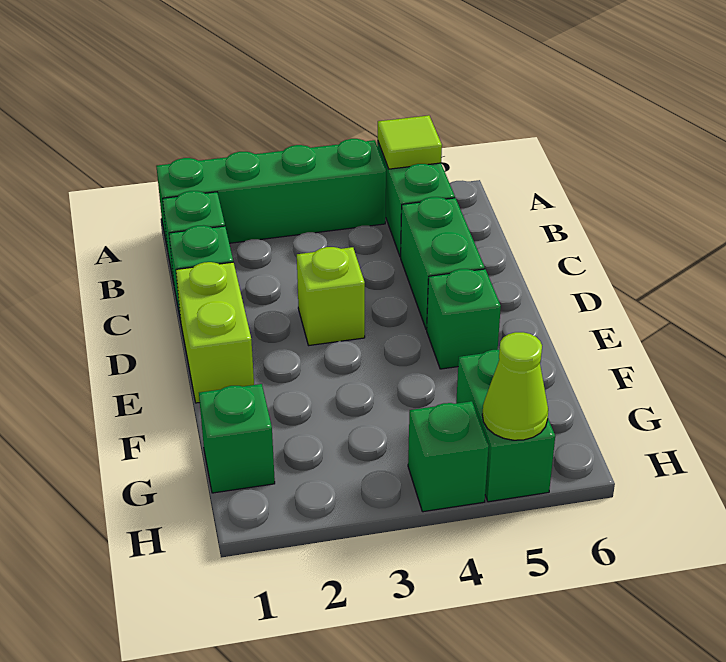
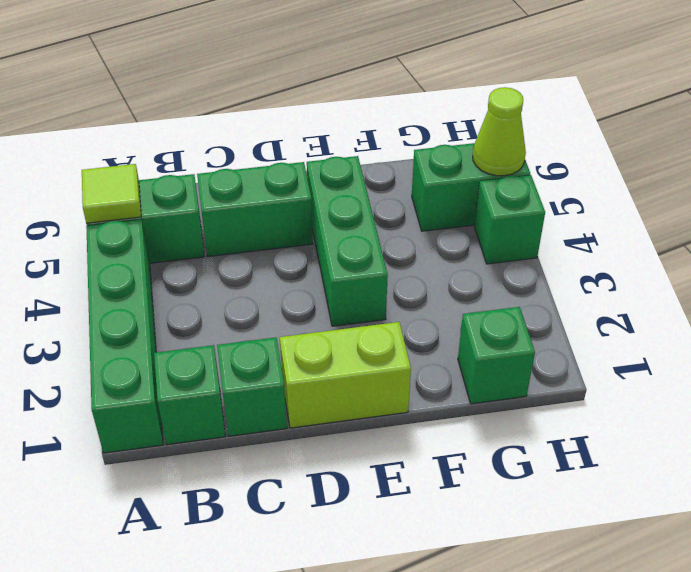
lime 1x1 brick [297,247,365,345] -> none
green 1x1 brick [427,269,501,369] -> green 1x3 brick [307,156,388,326]

